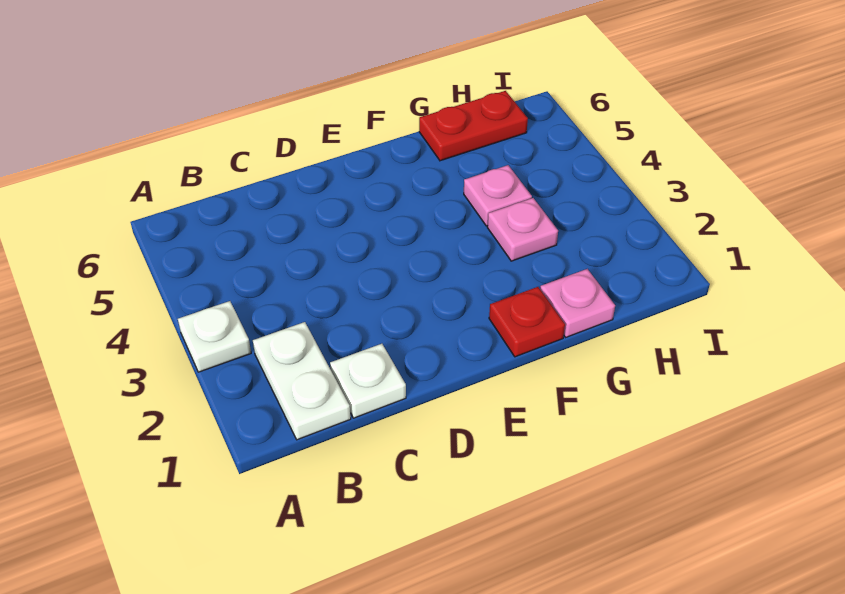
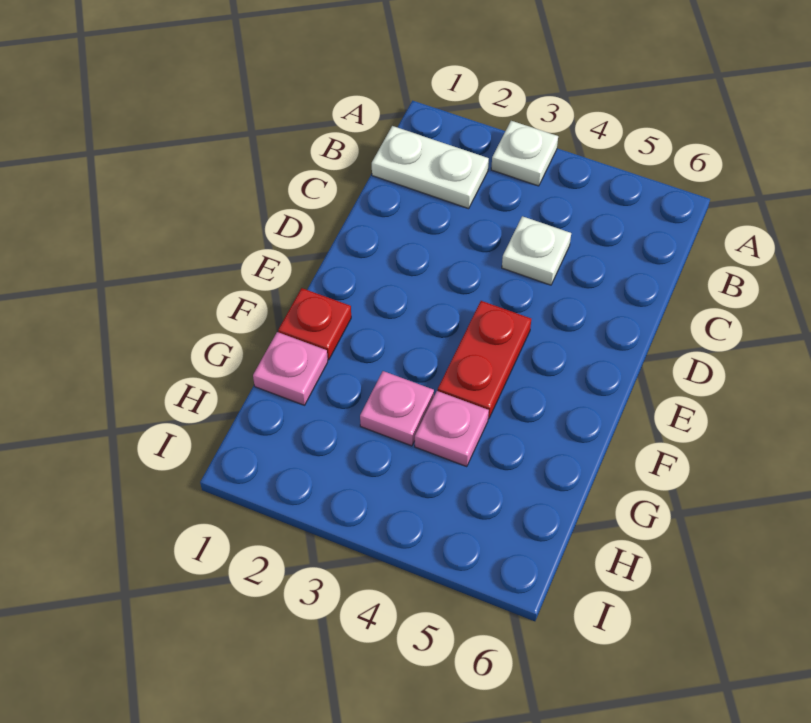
white 1x1 plate [330,344,406,418] -> white 1x1 plate moved to [502,216,571,285]
red 1x2 plate [419,91,528,161] -> red 1x2 plate moved to [438,301,531,419]

